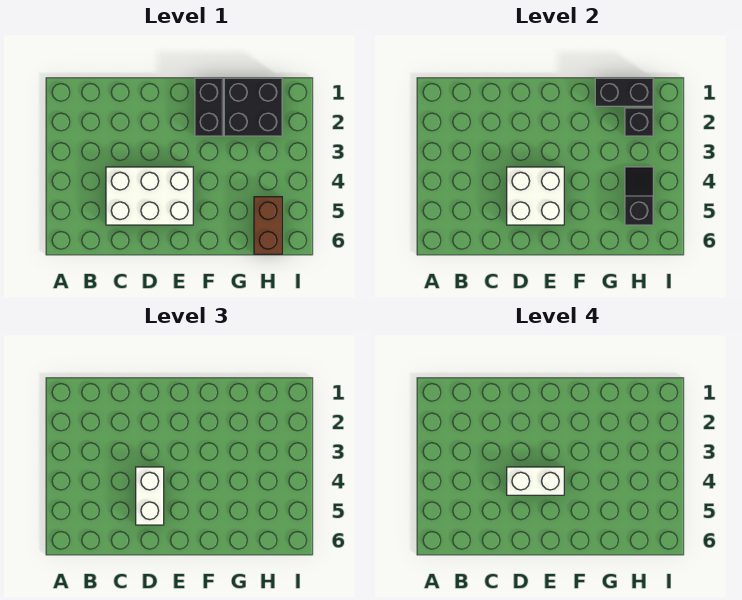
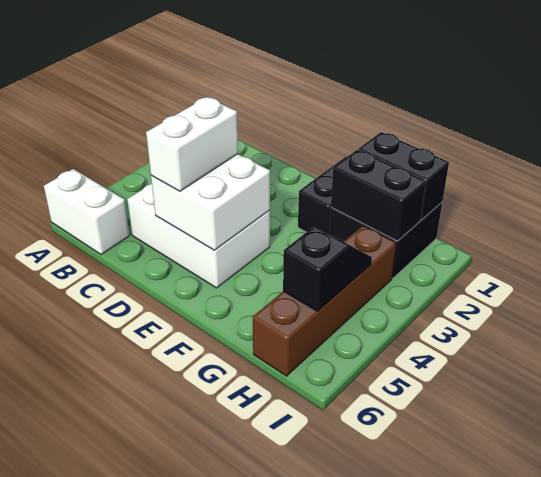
white 1x2 brick [507,467,564,495] -> white 1x2 brick moved to [44,169,130,255]
black 1x1 brick [625,108,653,136] -> black 1x2 brick [331,150,426,241]
brown 1x2 brick [254,197,282,254] -> brown 1x4 brick [253,226,396,376]

